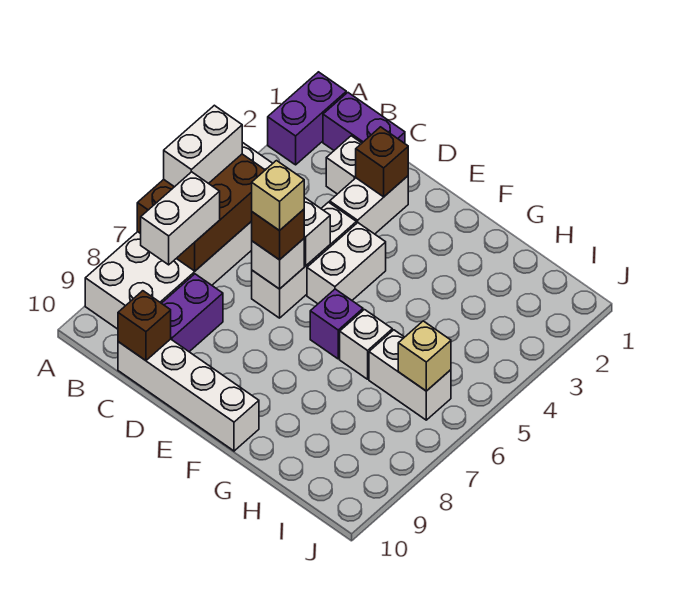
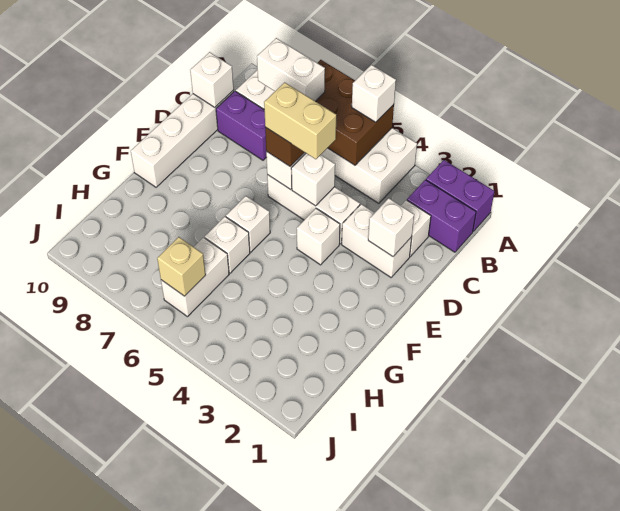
white 1x2 brick [164,105,242,187] -> white 1x1 brick [352,65,396,122]
purple 1x2 brick [323,93,405,150] -> purple 1x2 brick turned to [407,180,476,252]
brown 1x1 brick [118,291,171,360] -> white 1x1 brick [190,52,234,107]
brown 1x1 brick [356,127,408,197] -> white 1x1 brick [368,198,414,257]
tan 1x1 brick [252,161,304,231] -> tan 1x2 brick [264,82,336,159]
white 1x2 brick [307,223,386,304] -> white 1x1 brick [297,208,340,265]
purple 1x1 brick [310,289,363,359] -> white 1x1 brick [226,196,270,252]

